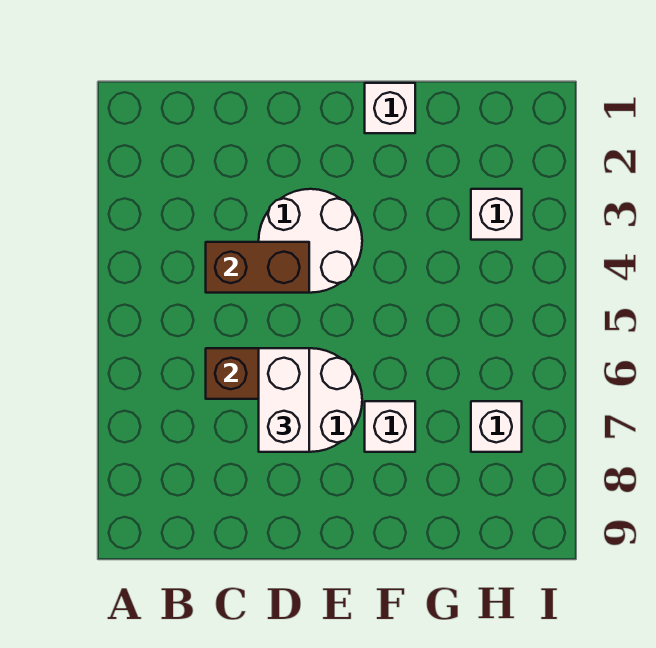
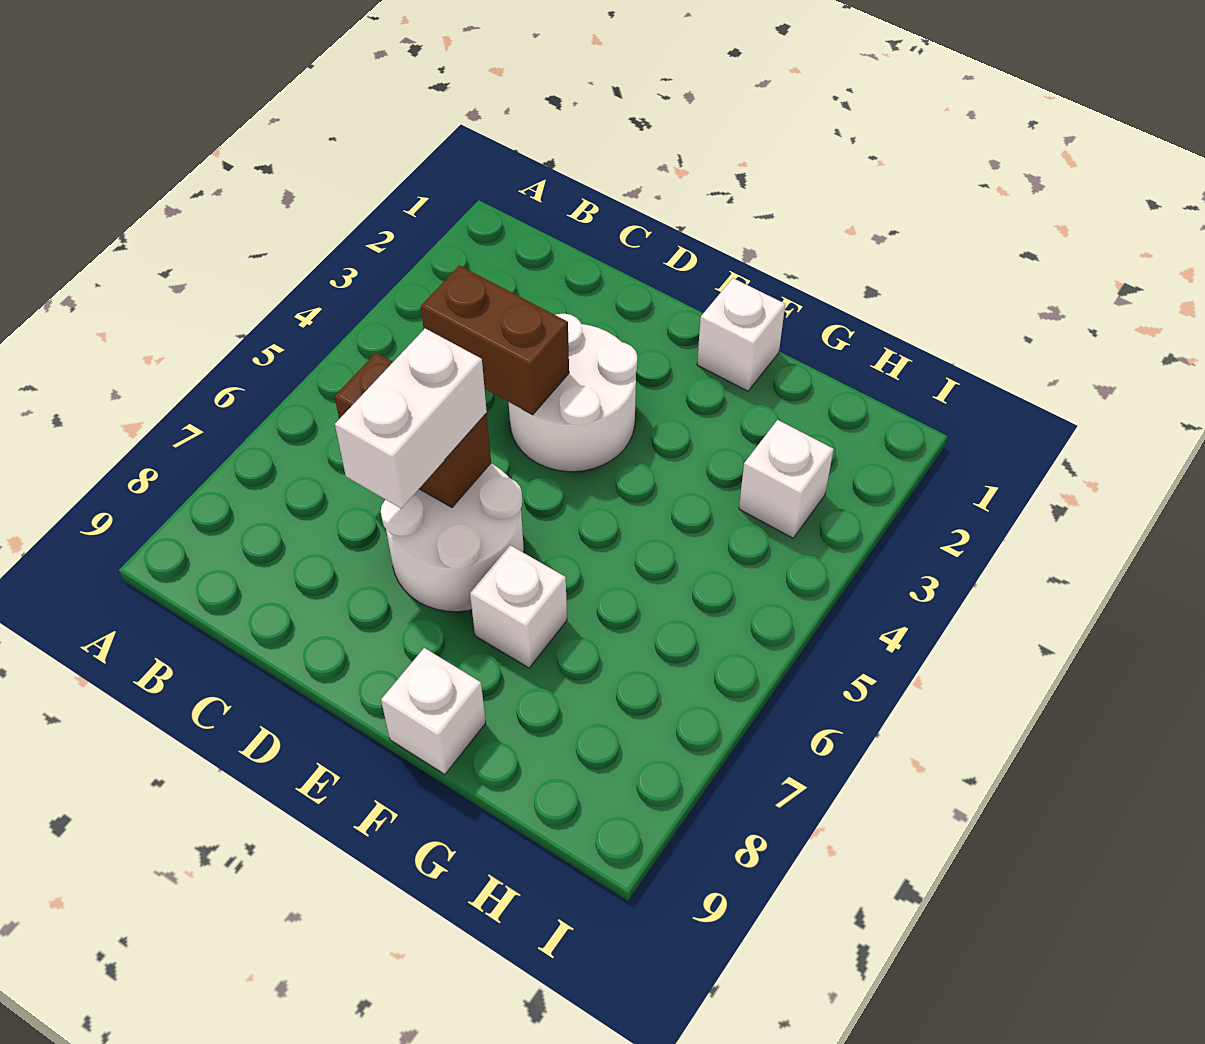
white 1x1 brick [471,401,522,452] -> white 1x1 brick moved to [381,648,486,774]

